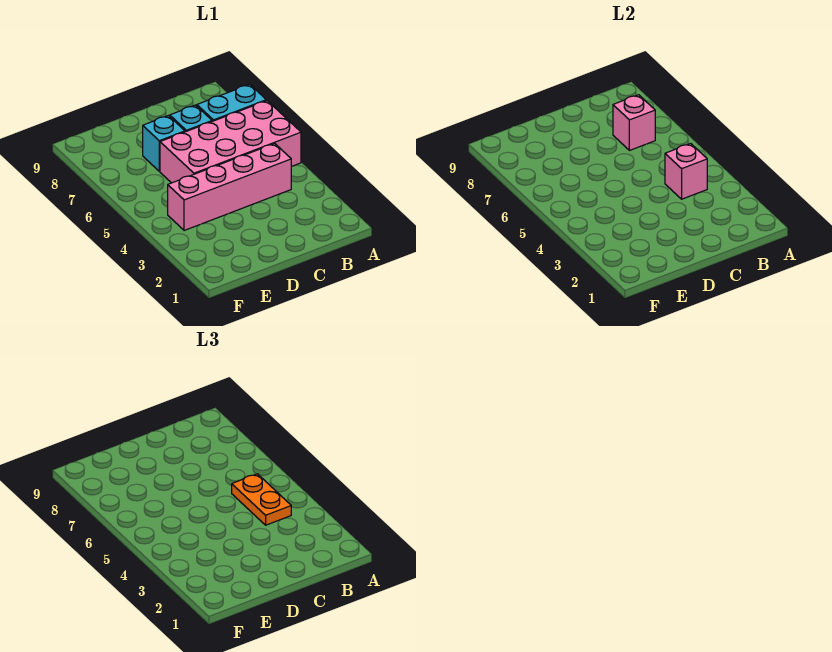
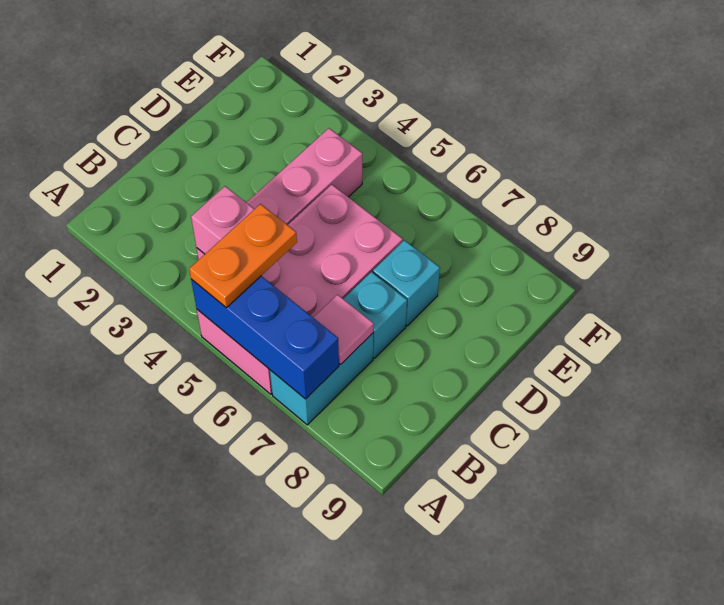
none -> blue 1x3 brick [191,276,339,399]
orange 1x2 plate [232,474,291,525] -> orange 1x2 plate turned to [189,204,297,308]
pink 1x1 brick [613,95,655,150] -> pink 1x1 tile [313,295,374,364]

